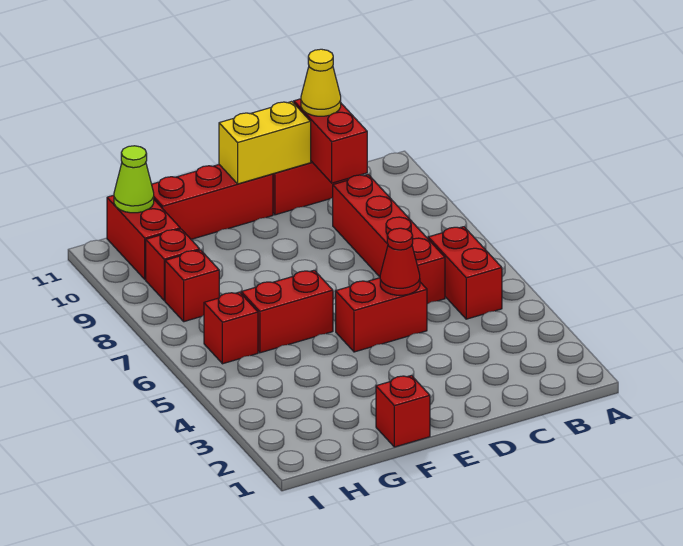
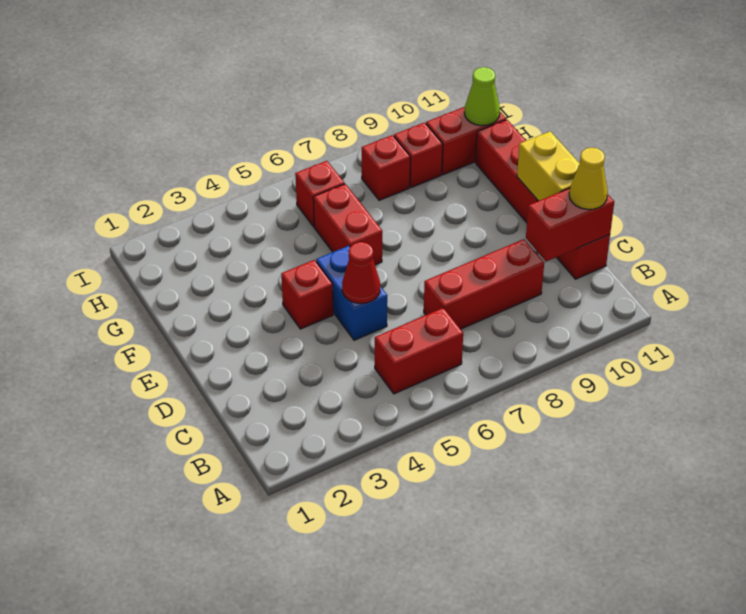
red 1x4 brick [333,175,445,304] -> red 1x3 brick [424,239,544,329]
red 1x2 brick [336,278,427,352] -> blue 1x2 brick [316,246,387,340]
red 1x1 brick [376,375,430,447] -> red 1x1 brick moved to [281,260,333,329]

